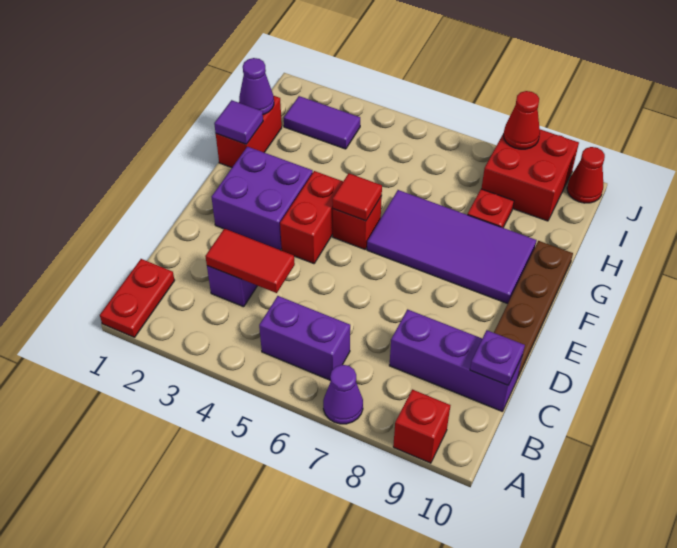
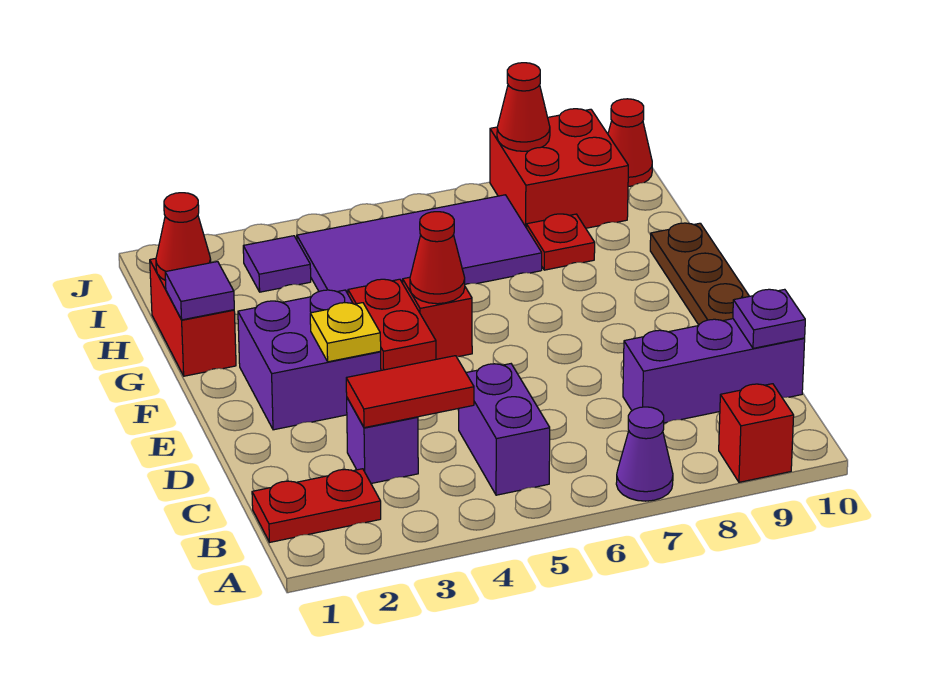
red 1x2 plate [100,259,175,337] -> red 1x2 plate turned to [252,469,381,542]
purple 1x2 brick [259,296,350,380] -> purple 1x2 brick turned to [459,364,550,495]
none -> yellow 1x1 plate [310,303,381,362]
red 1x1 tile [332,173,382,221] -> red 1x1 cone [410,212,465,304]
purple 2x4 tile [367,190,536,304] -> purple 2x4 tile moved to [297,195,542,294]
purple 1x1 cone [239,58,274,115] -> red 1x1 cone [156,193,211,281]
purple 1x2 tile [284,96,360,149] -> purple 1x1 tile [243,236,311,292]

